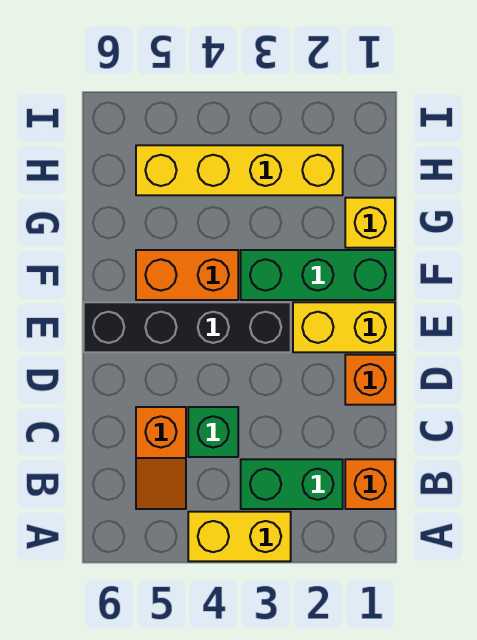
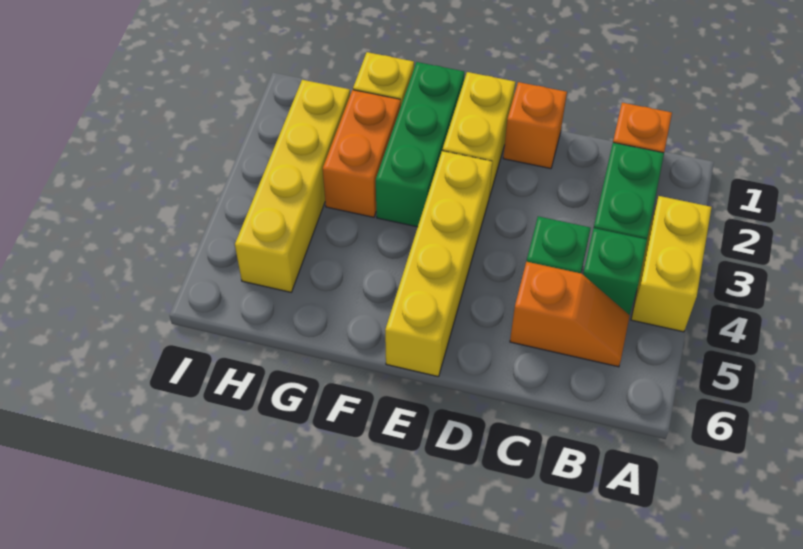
none -> green 1x1 brick [583,228,647,315]
black 1x4 brick [84,302,291,352] -> yellow 1x4 brick [385,151,492,377]
orange 1x2 brick [136,250,238,300] -> orange 1x2 brick moved to [323,90,401,217]

